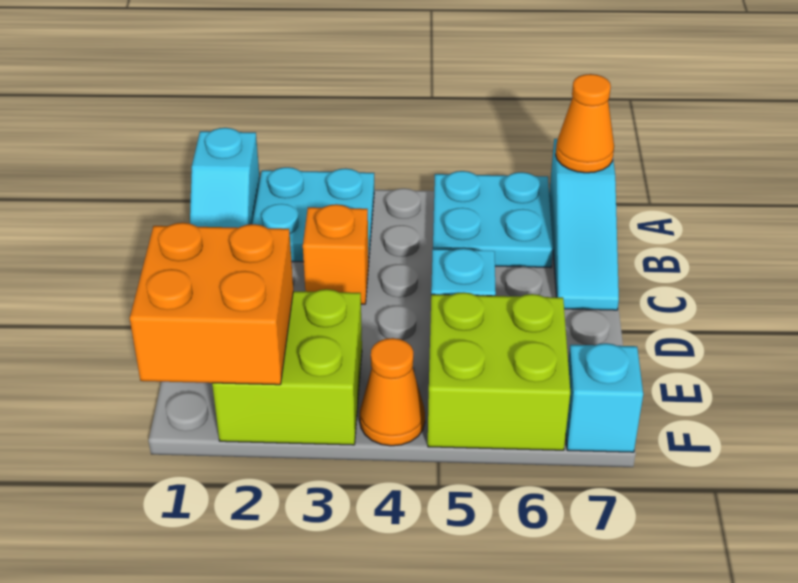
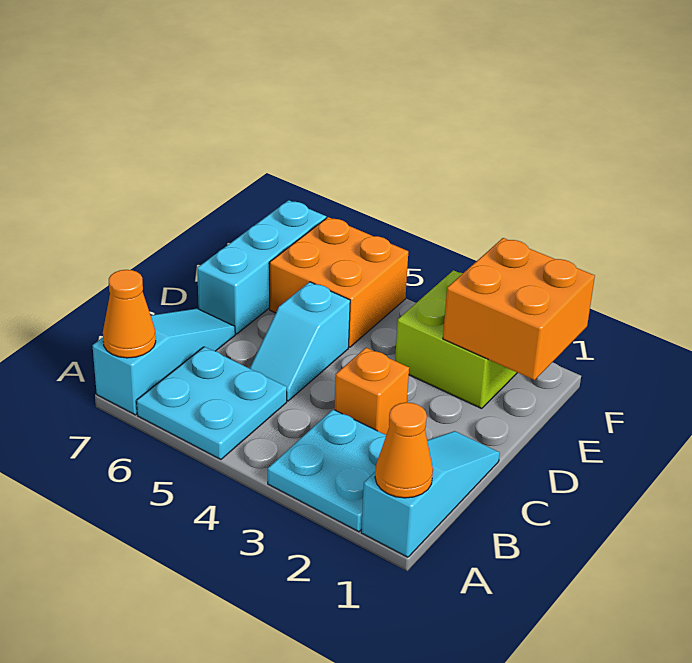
cyan 1x2 slope [190,128,260,228] -> cyan 1x3 slope [361,431,500,557]
lime 2x2 brick [428,292,570,450] -> orange 2x2 brick [270,217,408,347]
orange 1x1 cone [360,338,425,446] -> orange 1x1 cone moved to [375,402,433,498]
cyan 1x1 brick [566,343,643,452] -> cyan 1x3 brick [197,200,326,334]

